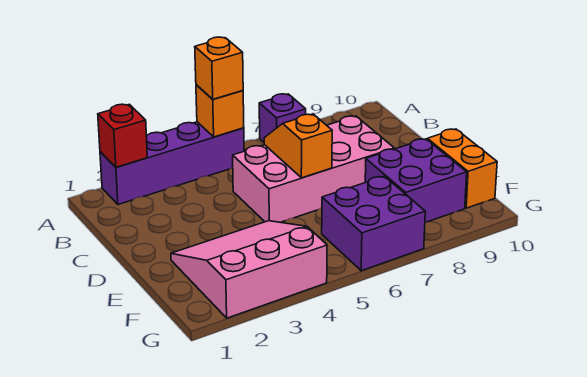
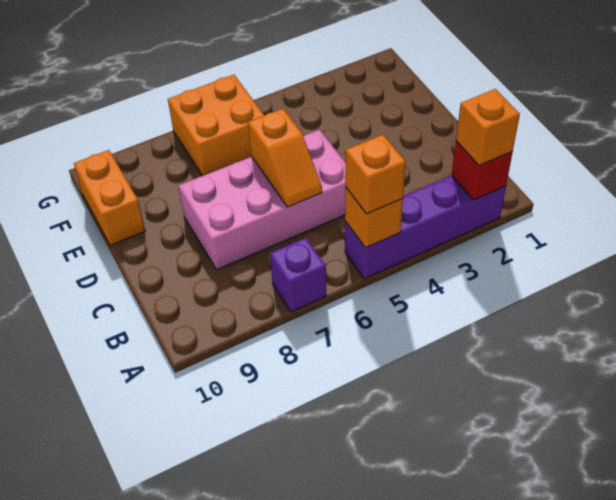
none -> orange 1x1 brick [456,89,520,166]
pink 3x3 slope [171,221,327,318] -> none
purple 2x2 brick [365,139,467,222] -> none
purple 2x2 brick [322,176,425,271] -> orange 2x2 brick [168,75,265,176]

